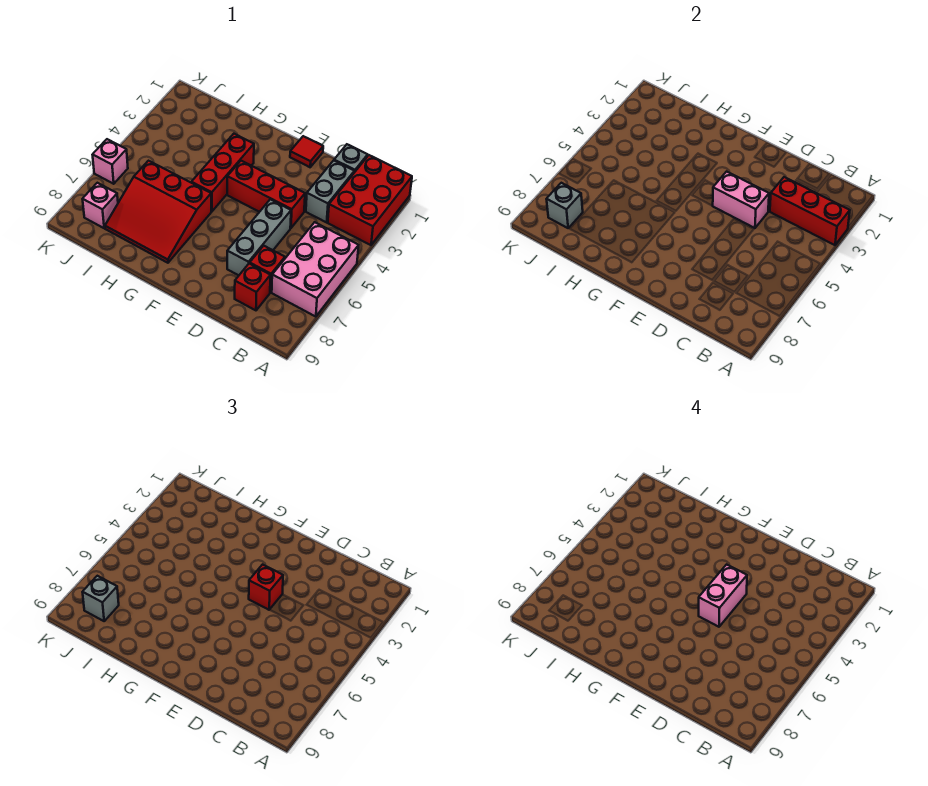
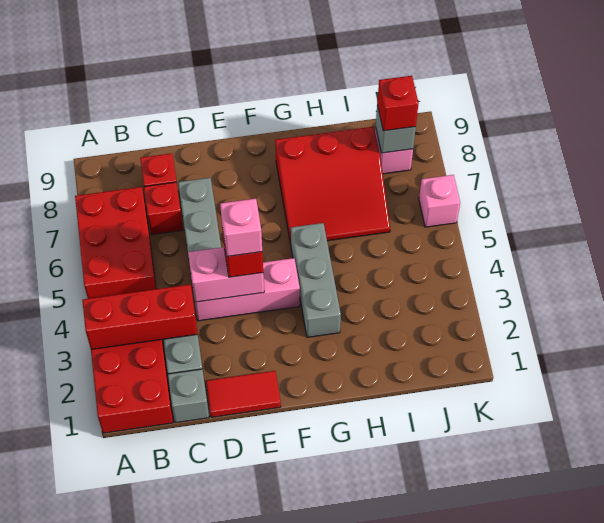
pink 2x3 brick [272,222,359,317] -> red 2x3 brick [75,187,156,299]
red 1x3 brick [227,161,305,228] -> pink 1x3 brick [195,258,300,321]
red 1x1 tile [290,136,323,167] -> red 1x2 tile [206,371,281,417]
pink 1x2 brick [699,565,747,627] -> pink 1x1 brick [220,199,262,256]
red 1x3 brick [191,134,254,211] -> grey 1x3 brick [291,223,341,337]
red 3x3 slope [105,161,211,263] -> red 3x3 slope turned to [275,127,390,244]
grey 1x1 brick [83,576,119,621] -> red 1x1 brick [377,76,419,131]

